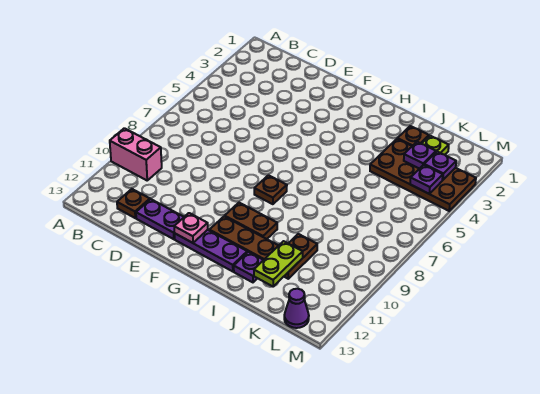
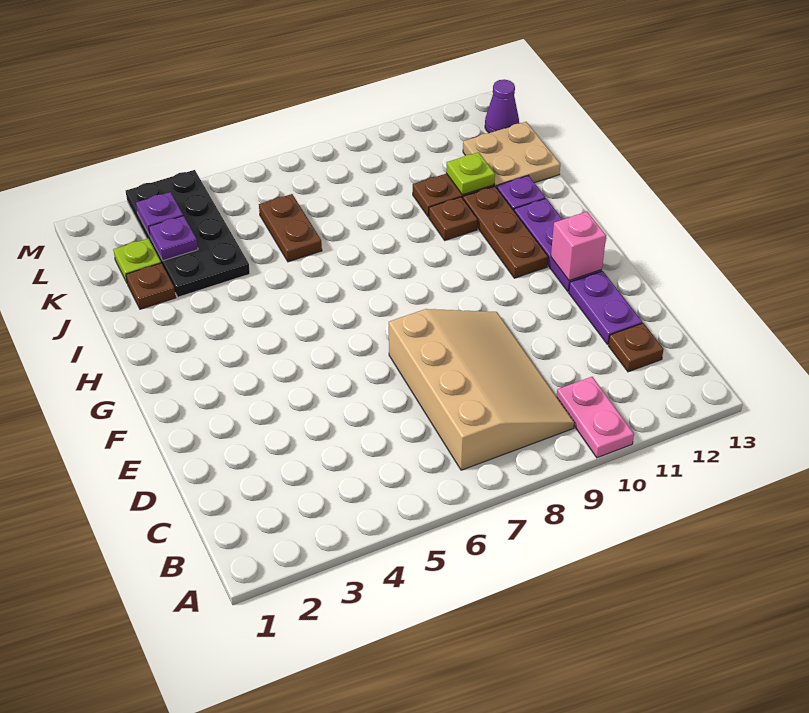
pink 1x2 brick [110,128,162,180] -> pink 1x2 plate [556,377,634,458]
none -> tan 3x4 slope [389,309,574,470]
pink 1x1 plate [174,213,208,243] -> pink 1x1 brick [551,212,606,281]
brown 1x1 plate [254,175,287,204] -> brown 1x1 plate moved to [429,197,478,240]
brown 1x2 plate [225,203,277,239] -> brown 1x2 plate moved to [259,194,322,262]
brown 2x4 plate [370,139,476,211] -> black 2x4 plate [126,170,250,297]
lime 1x2 plate [254,241,303,287] -> lime 1x1 plate [446,152,495,195]
none -> tan 2x2 plate [463,122,560,188]
purple 1x1 plate [410,165,443,194] -> none

